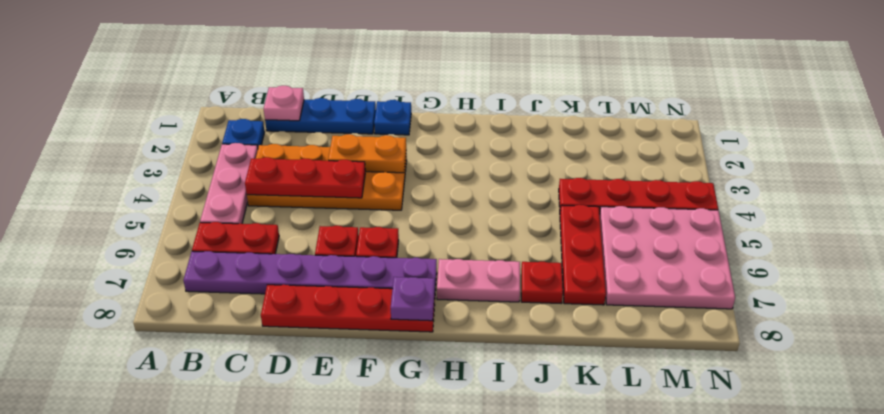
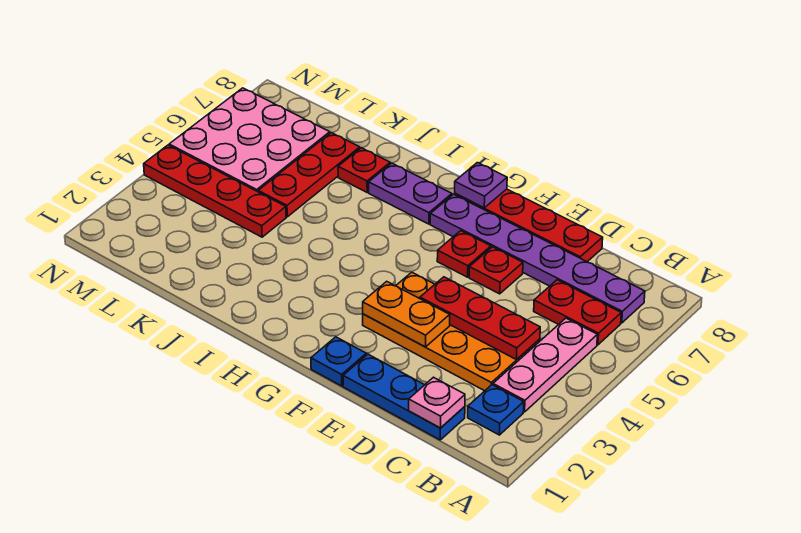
pink 1x2 plate [437,259,520,302] -> purple 1x2 plate [369,163,452,224]

